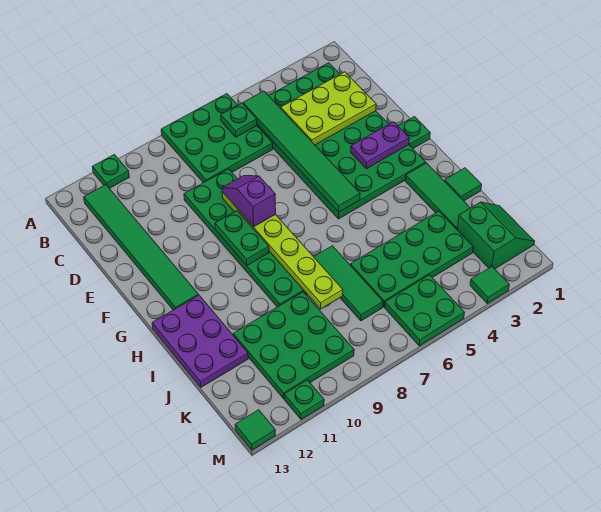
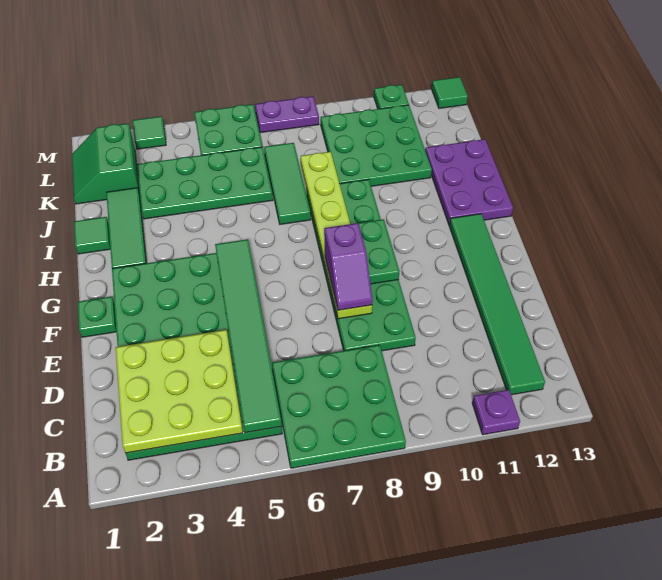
green 1x1 plate [93,155,129,188] -> purple 1x1 plate [472,390,520,435]
green 1x1 plate [221,103,257,137] -> none
lime 2x3 plate [281,72,376,145] -> lime 3x3 plate [116,330,243,453]
purple 1x2 plate [351,122,409,169] -> purple 1x2 plate moved to [255,96,319,133]

